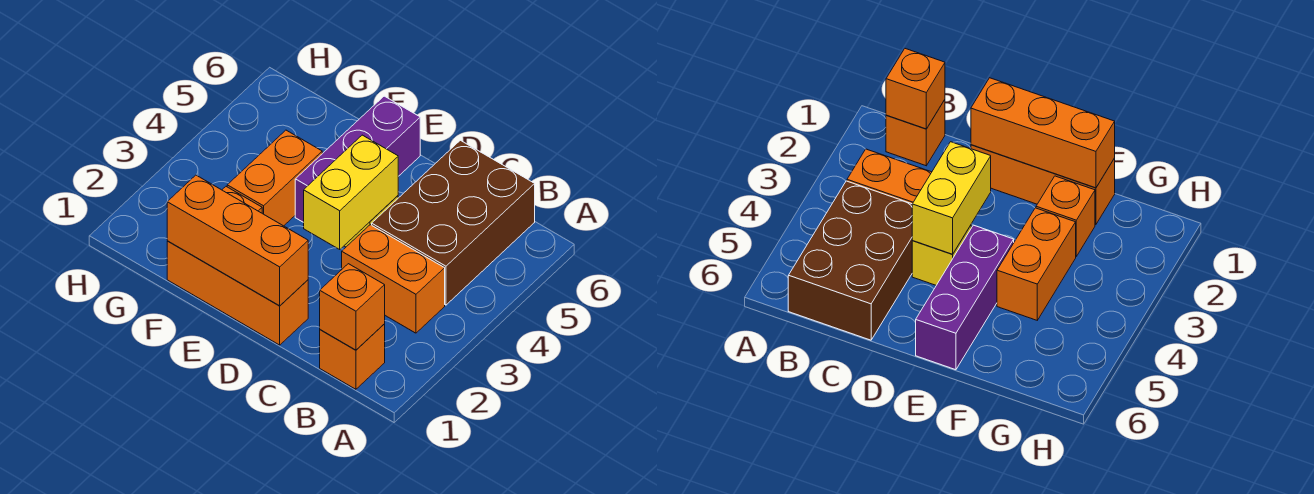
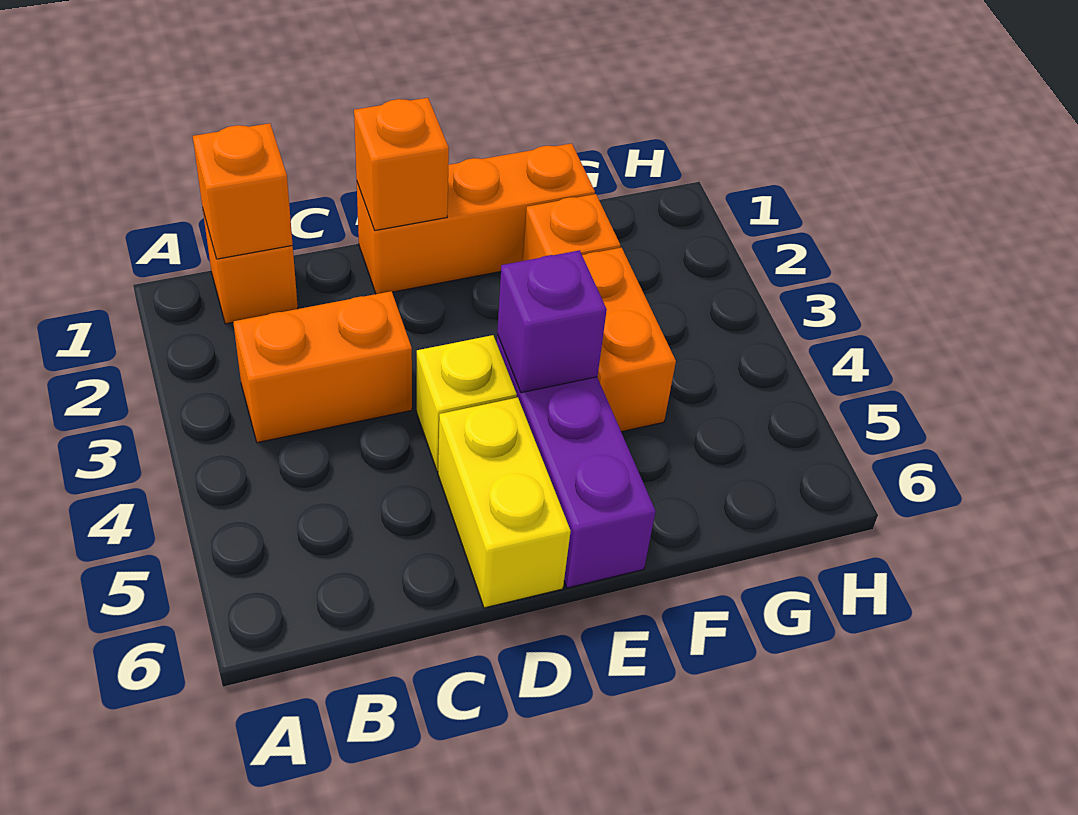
brown 2x3 brick [372,140,535,305] -> none
orange 1x3 brick [167,175,308,306] -> orange 1x1 brick [354,98,449,230]
yellow 1x2 brick [304,135,398,249] -> yellow 1x2 brick moved to [438,397,571,608]
none -> purple 1x1 brick [497,250,607,393]

